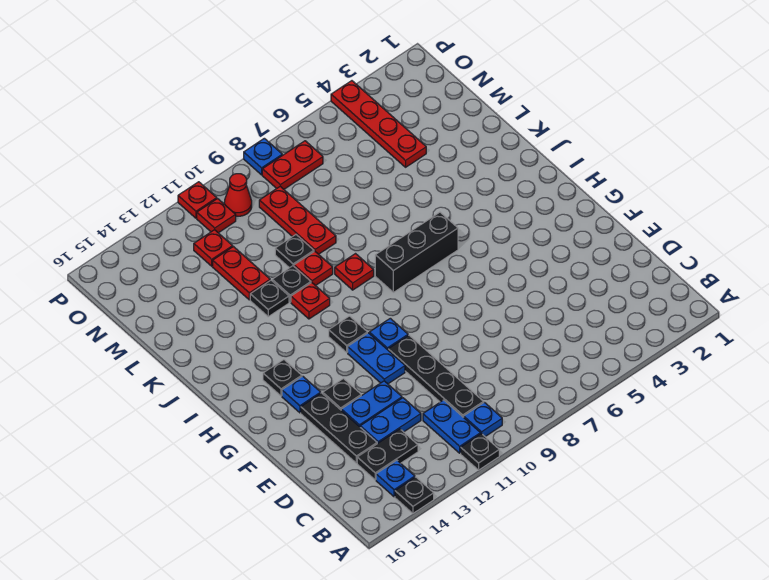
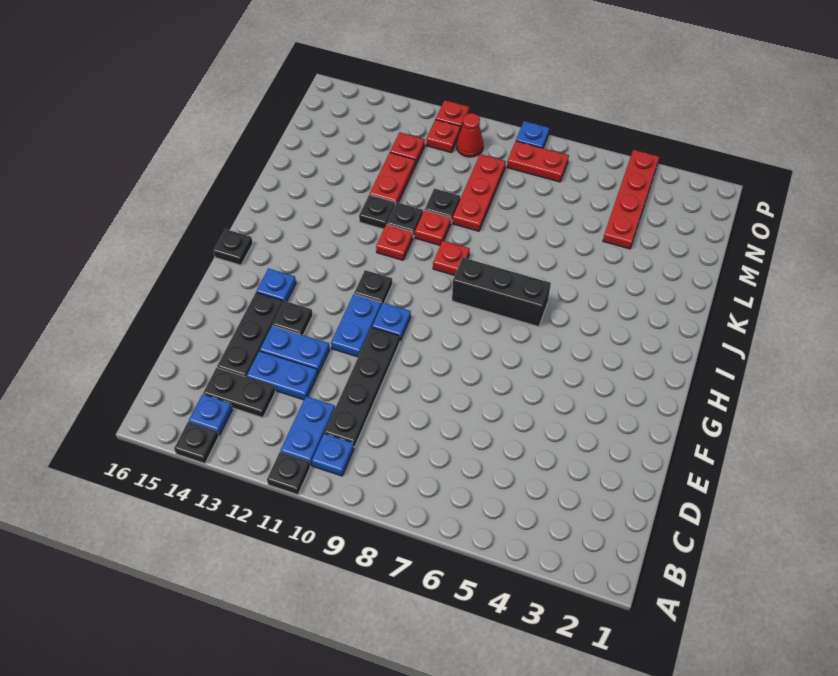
black 1x1 plate [263,360,302,396] -> black 1x1 plate moved to [213,229,253,265]

